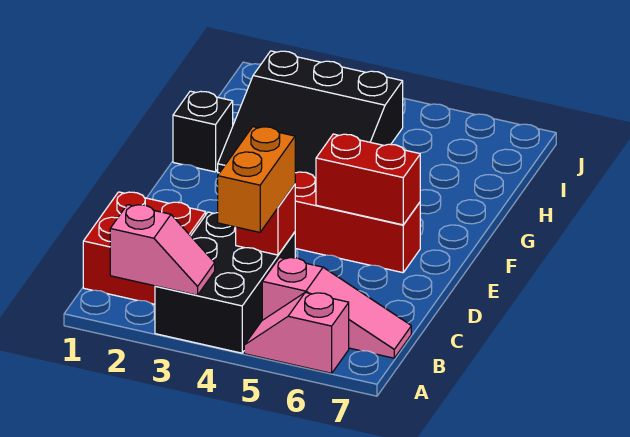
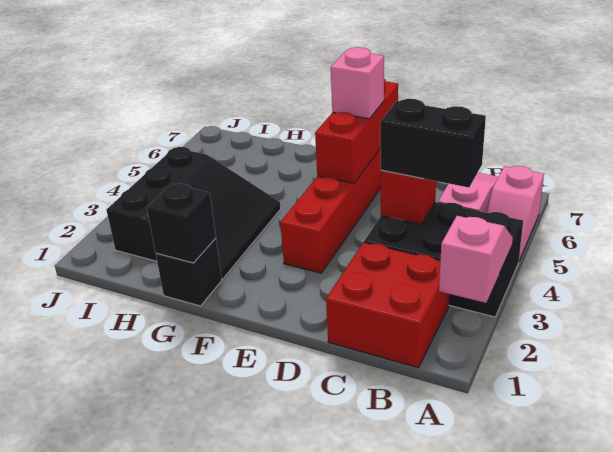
orange 1x2 brick [218,127,295,232] -> black 1x2 brick [380,99,486,188]
red 1x2 brick [316,134,420,225] -> red 1x3 brick [315,79,398,183]
none -> pink 1x1 brick [331,47,384,119]
none -> black 1x1 brick [147,184,216,263]

